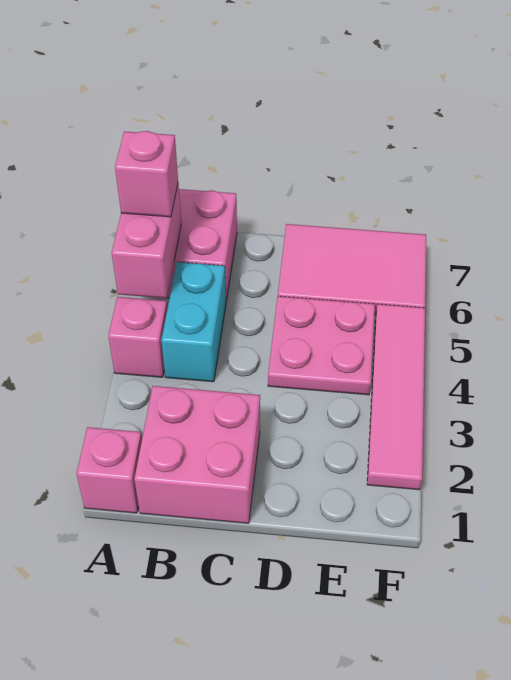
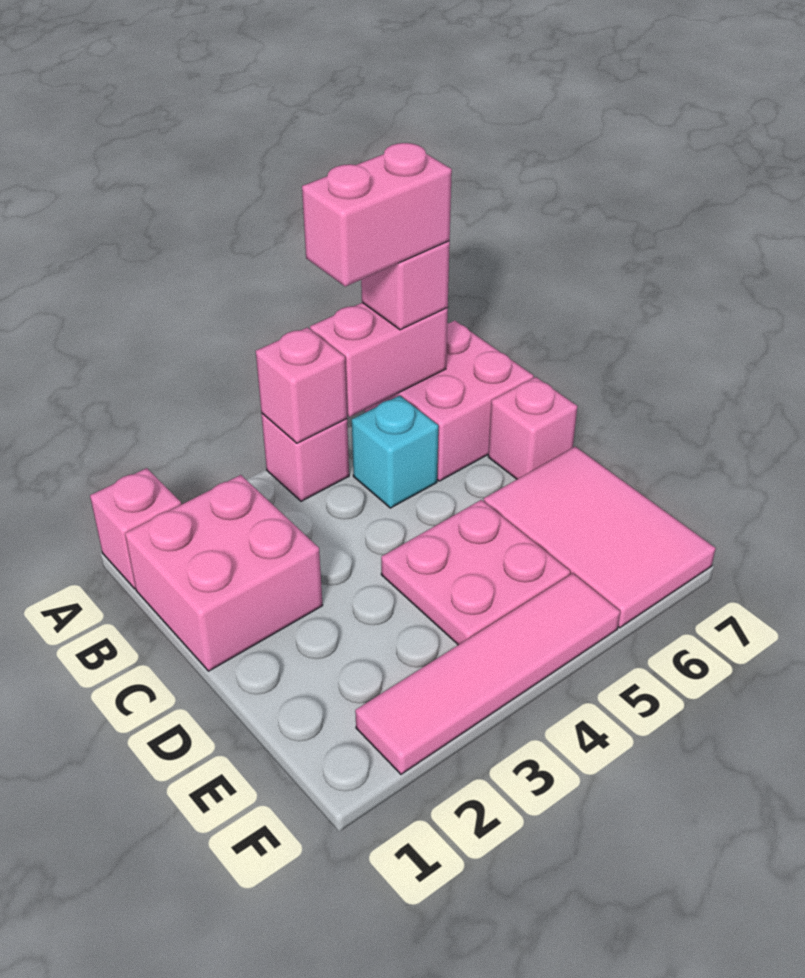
none -> pink 1x1 brick [256,327,347,443]
none -> pink 1x2 brick [302,143,452,287]
cyan 1x2 brick [161,262,226,382] -> cyan 1x1 brick [352,395,438,508]
none -> pink 1x1 brick [488,377,577,479]

